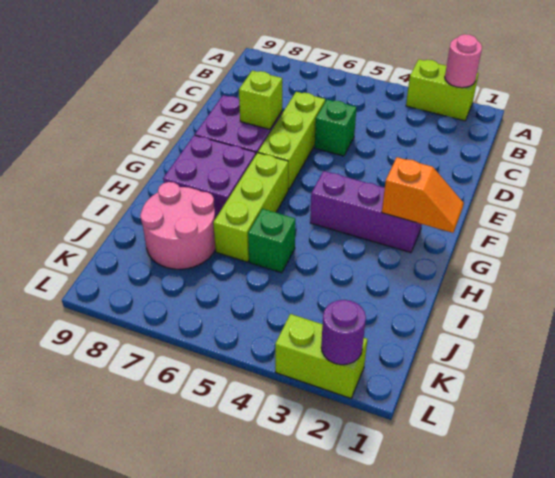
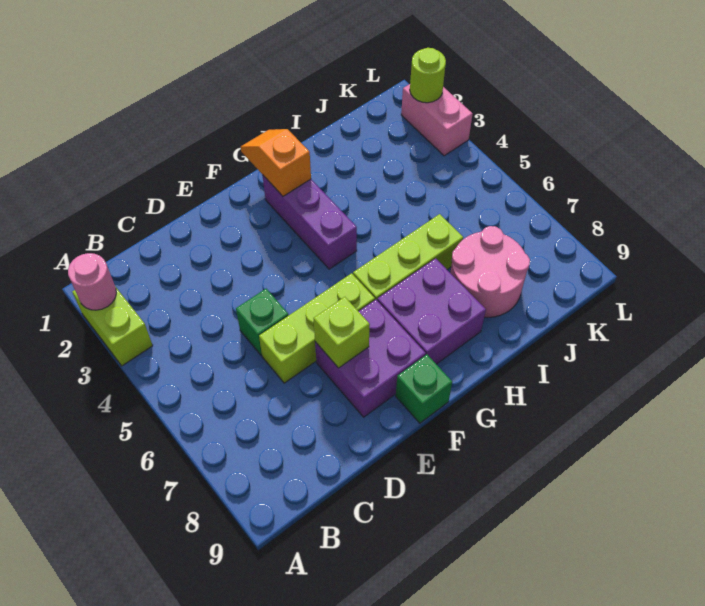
green 1x1 brick [248,209,295,273] -> green 1x1 brick moved to [396,355,452,423]
lime 1x2 brick [275,314,368,398] -> pink 1x2 brick [401,84,472,156]
purple 1x1 round brick [321,300,366,365] -> lime 1x1 round brick [410,48,446,103]

